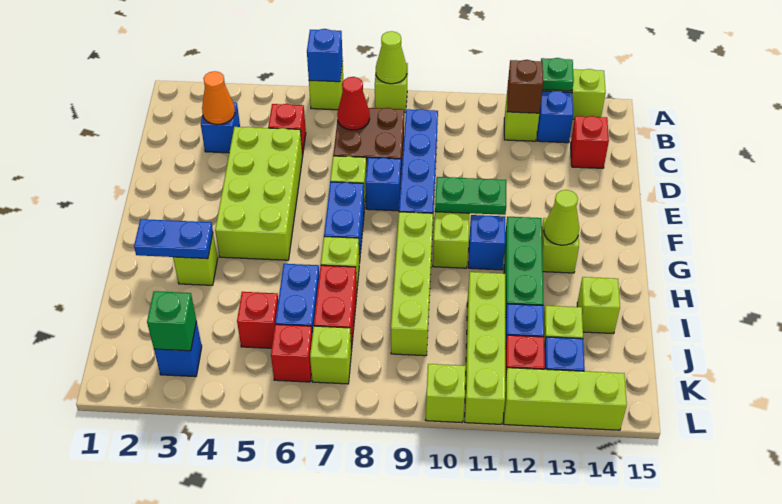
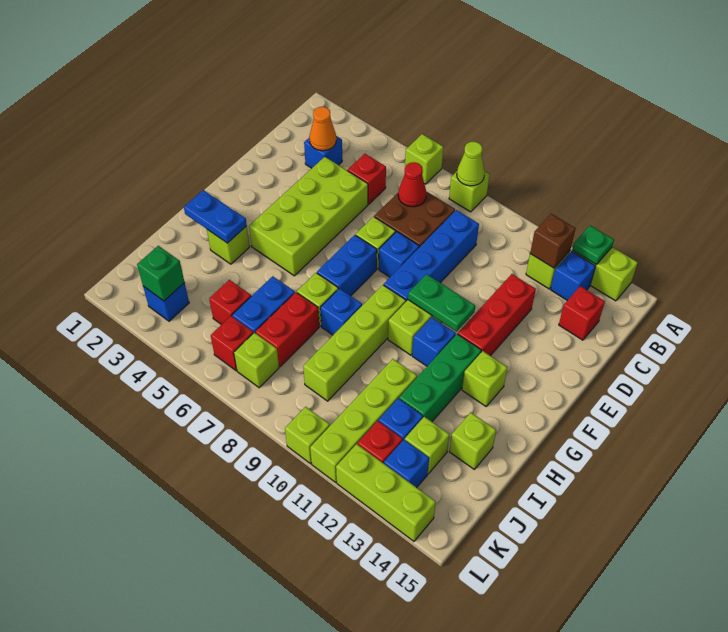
blue 1x1 brick [307,29,343,82] -> blue 1x1 brick moved to [320,288,362,335]
none -> red 1x3 brick [458,274,536,356]
lime 1x1 cone [544,190,579,245] -> none

